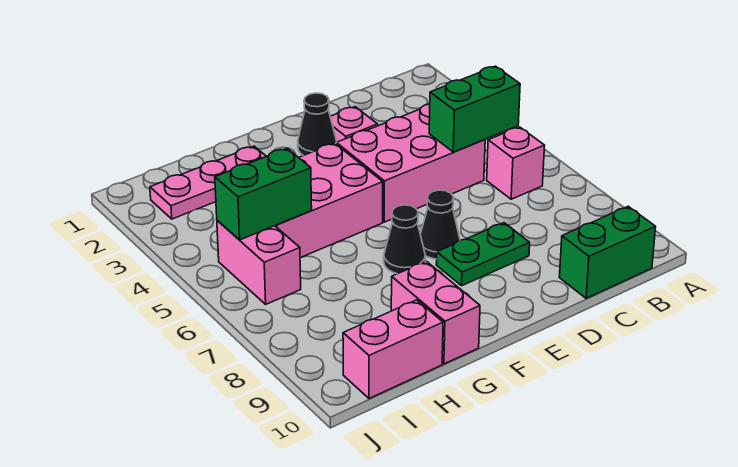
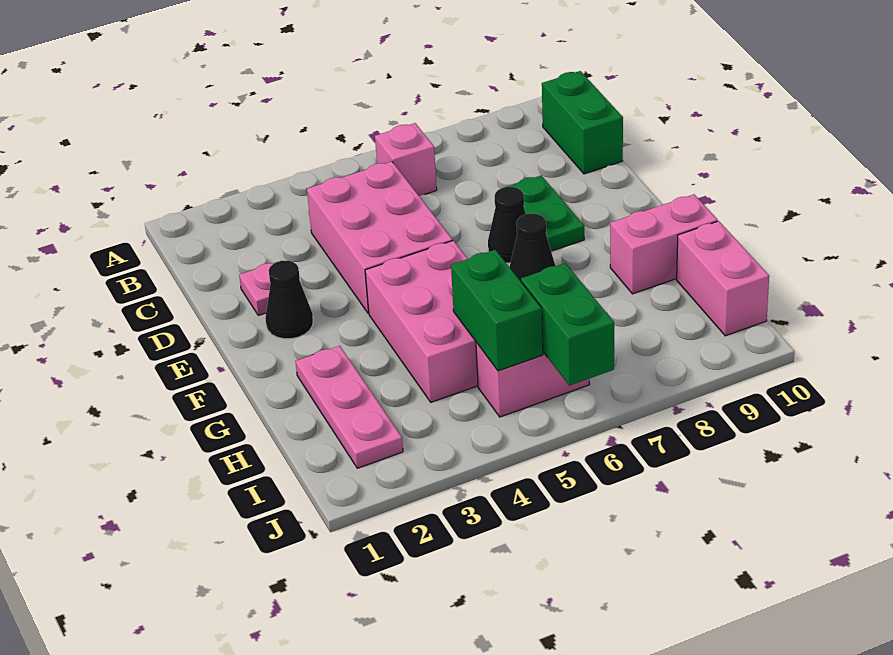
green 1x2 brick [429,66,520,152] -> green 1x2 brick moved to [521,263,614,386]

